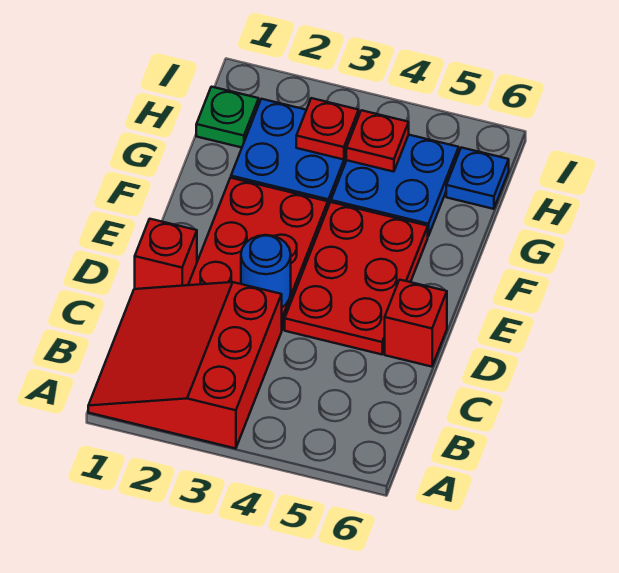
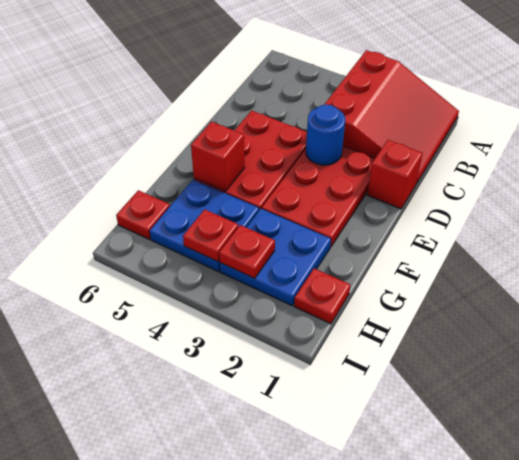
red 1x1 brick [385,280,447,367] -> red 1x1 brick moved to [191,122,245,191]
green 1x1 plate [196,87,259,148] -> red 1x1 plate [294,268,350,324]
blue 1x1 plate [446,148,509,209] -> red 1x1 plate [116,190,170,239]

